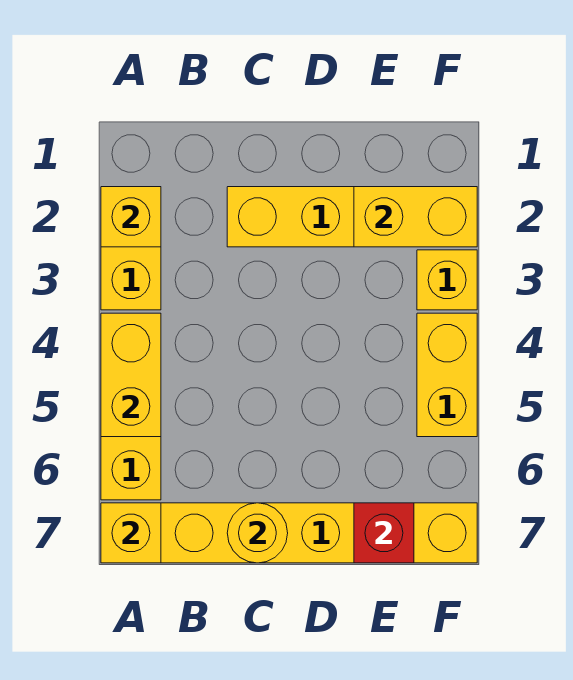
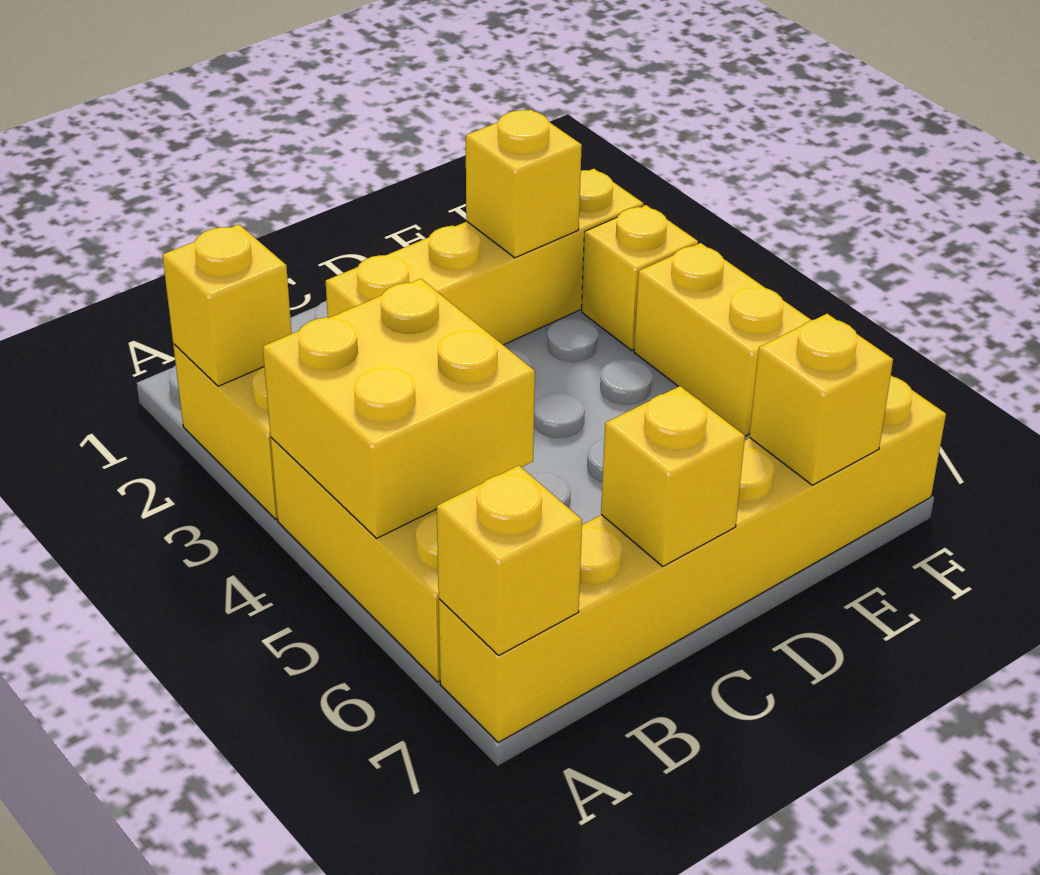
yellow 1x2 brick [101,313,161,437] -> yellow 2x2 brick [263,279,535,538]
yellow 1x1 round brick [227,503,288,563] -> yellow 1x1 brick [601,386,745,566]
yellow 1x2 brick [354,187,477,247] -> yellow 1x1 brick [466,110,582,258]
red 1x1 brick [354,503,414,563] -> yellow 1x1 brick [749,314,893,485]

